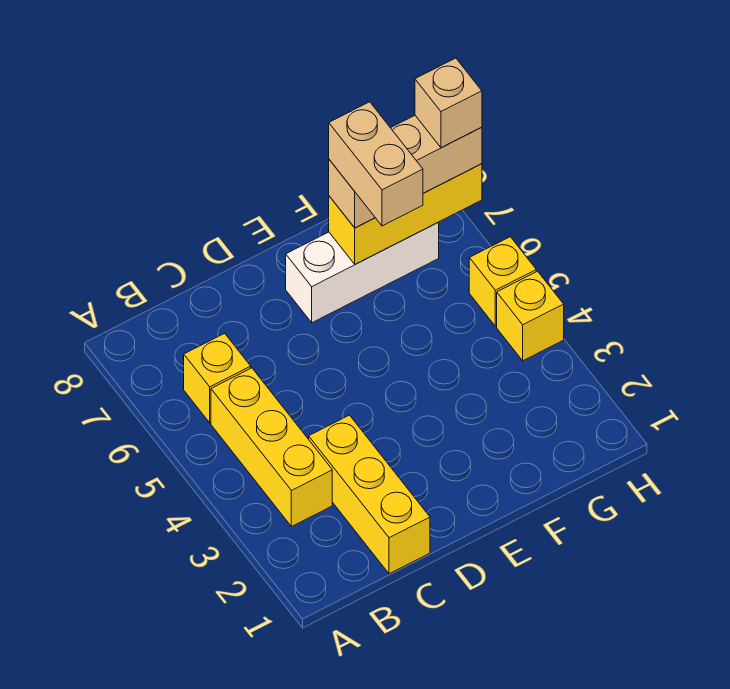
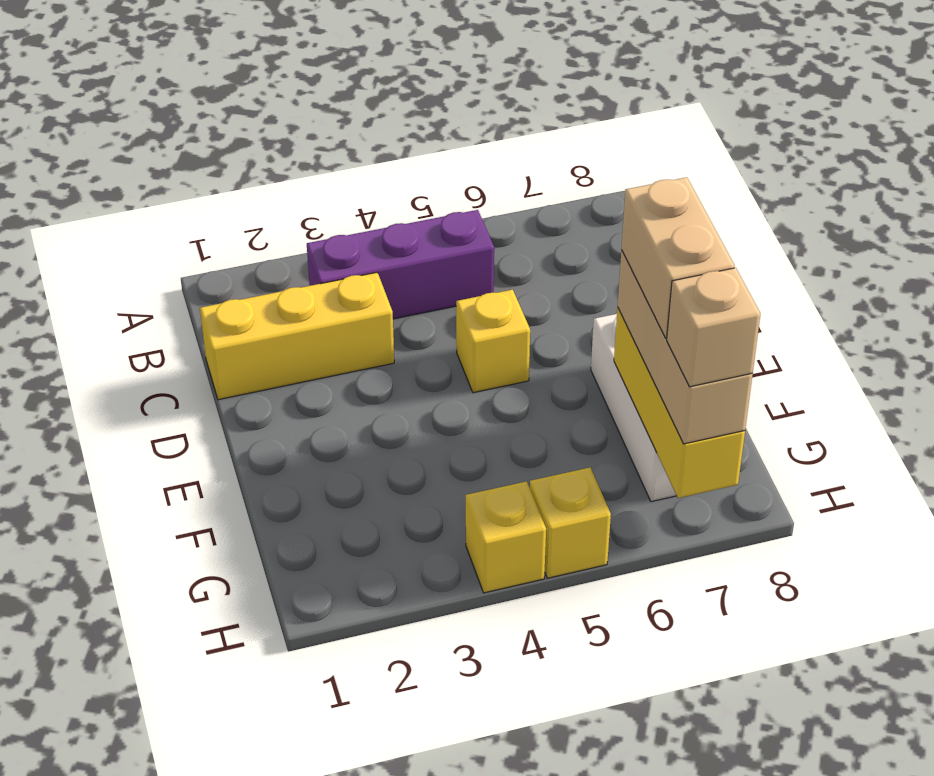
yellow 1x3 brick [211,368,332,527] -> purple 1x3 brick [307,210,494,319]
yellow 1x1 brick [184,333,251,423] -> yellow 1x1 brick moved to [456,290,530,393]
tan 1x2 brick [329,102,423,226] -> tan 1x2 brick turned to [621,177,735,338]

